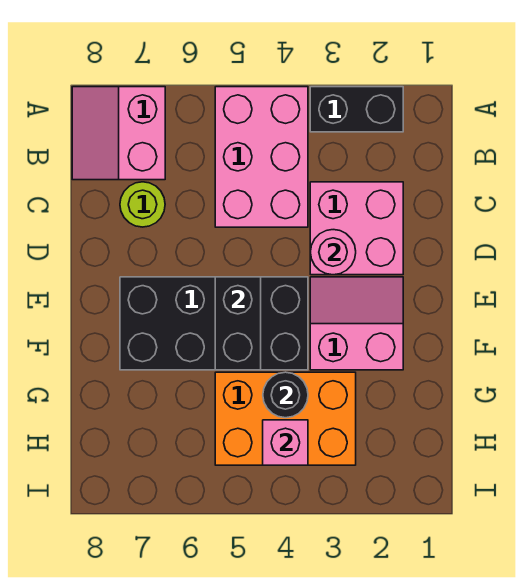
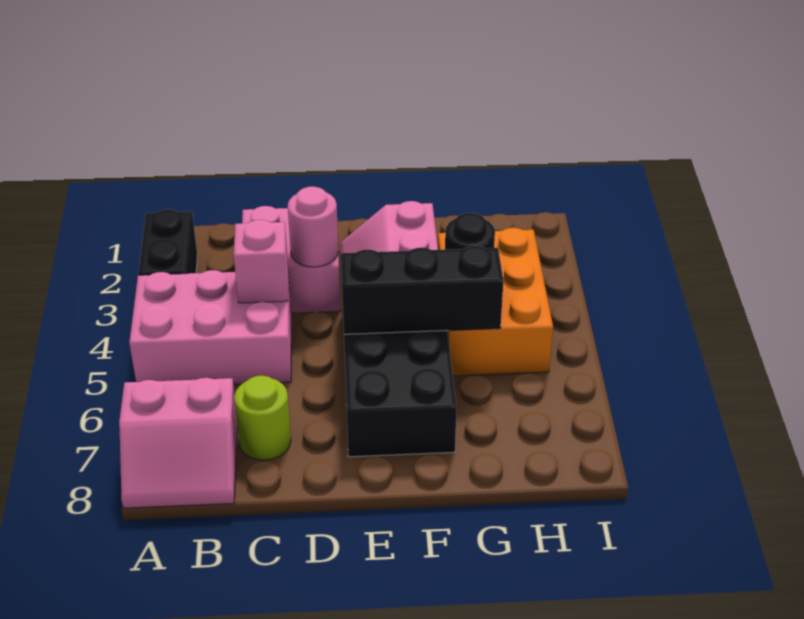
black 1x2 brick [215,277,261,370] -> black 1x3 brick [341,246,503,334]
pink 1x1 brick [263,420,308,465] -> pink 1x1 brick moved to [234,220,288,303]

